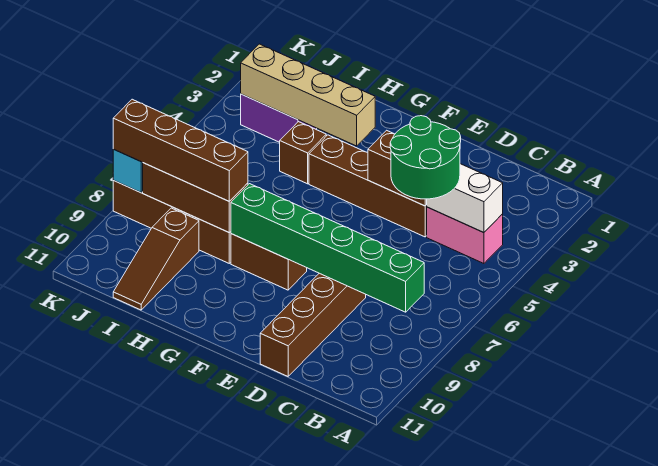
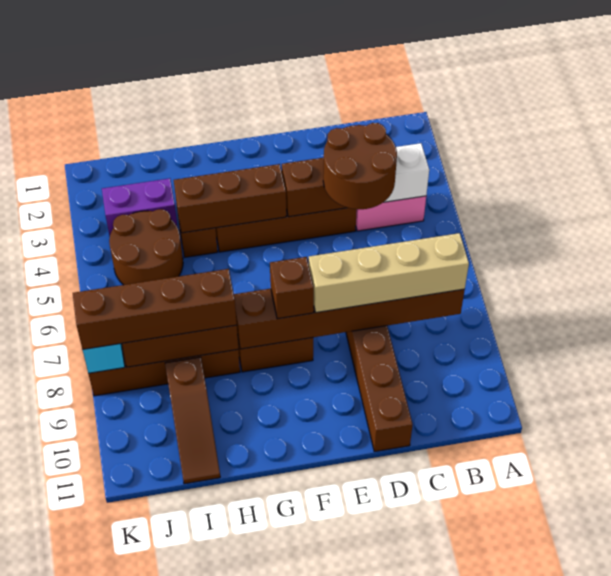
green 1x6 brick [231,184,424,312] -> brown 1x6 brick [234,289,465,349]
green 2x2 round brick [390,116,461,199] -> brown 2x2 round brick [323,123,397,209]
none -> brown 1x3 brick [174,164,286,233]
none -> brown 1x1 brick [270,257,314,319]
tan 1x4 brick [241,44,375,146] -> tan 1x4 brick moved to [309,233,469,313]
none -> brown 2x2 round brick [109,209,183,285]

